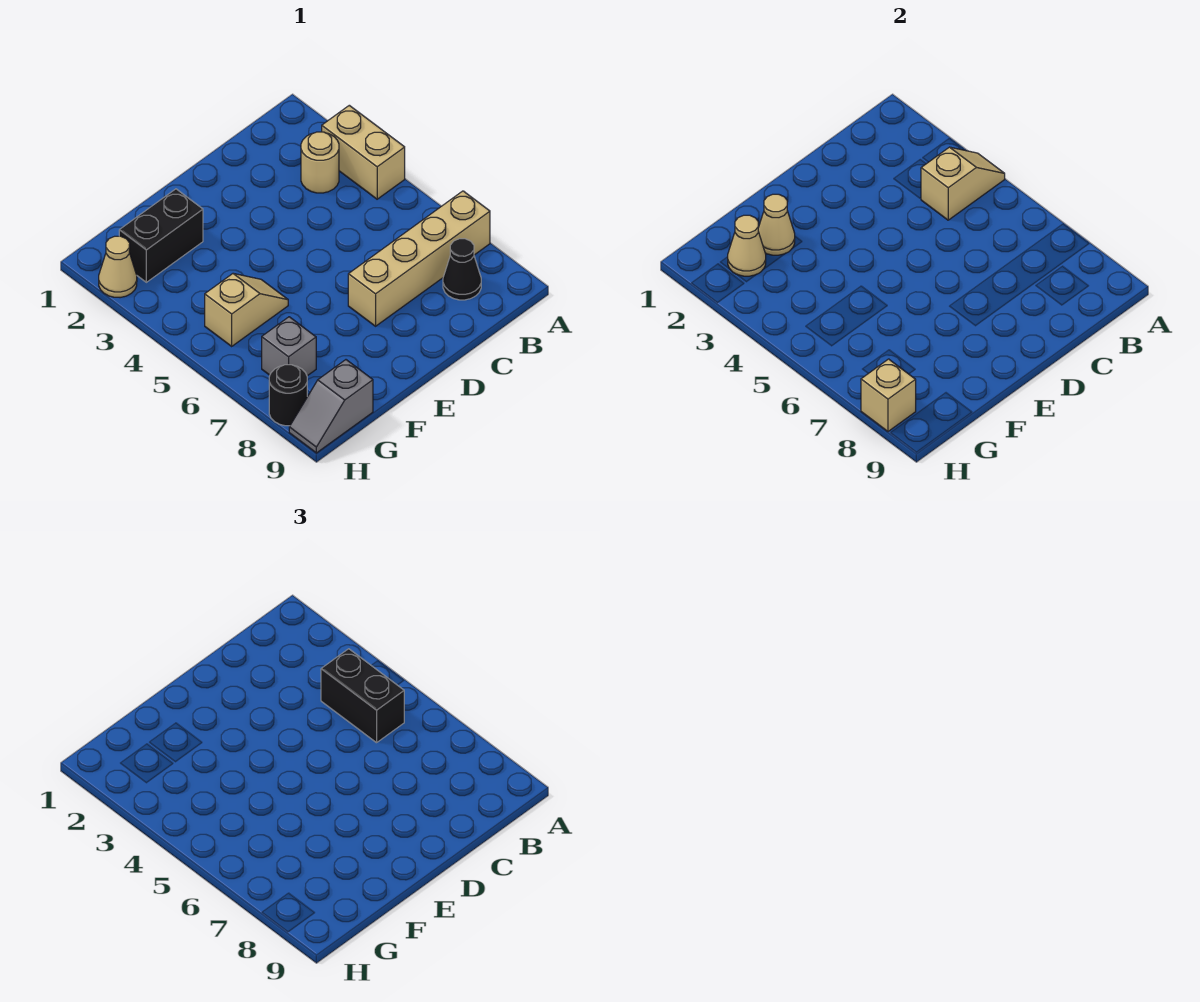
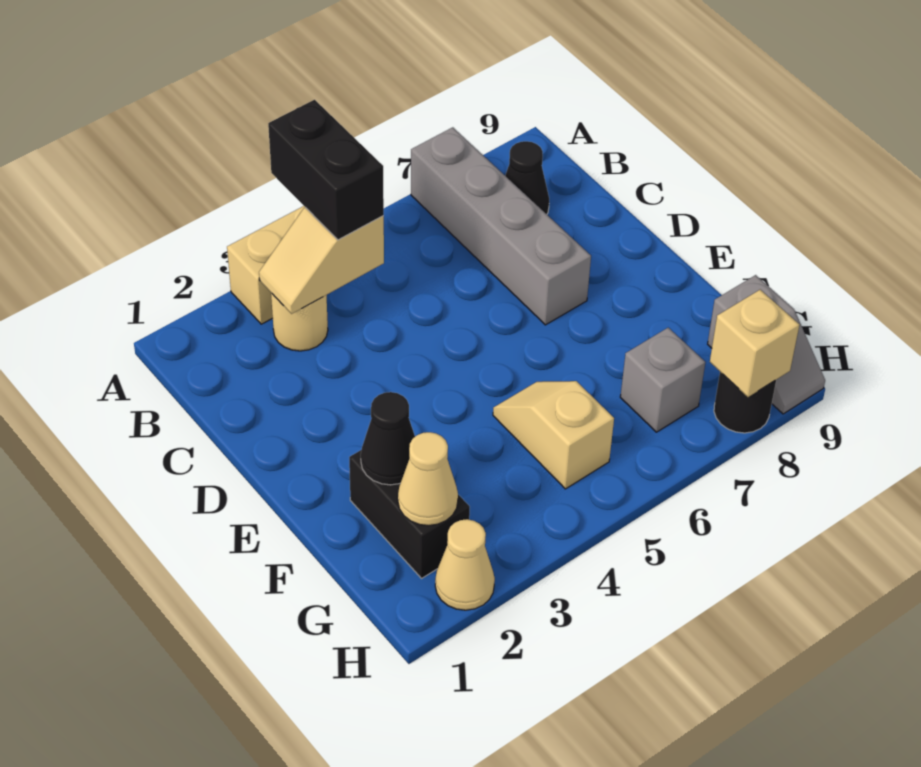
tan 1x2 slope [921,147,1005,220] -> tan 1x2 slope turned to [259,207,384,314]
tan 1x4 brick [348,191,490,326] -> grey 1x4 brick [411,127,591,325]
black 1x2 brick [321,649,404,743] -> black 1x2 brick turned to [268,100,384,240]
tan 1x1 cone [758,194,795,255] -> black 1x1 cone [361,392,415,485]

